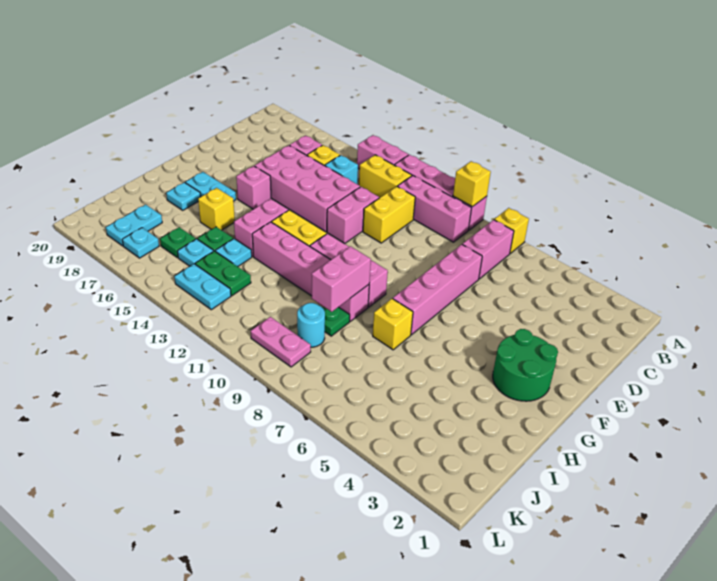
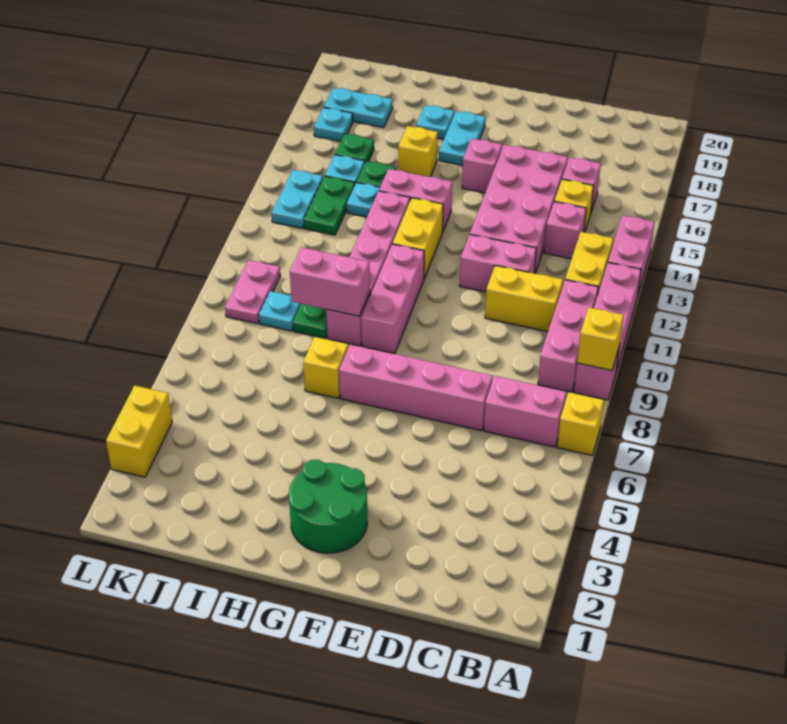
cyan 1x1 brick [325,155,358,184] -> pink 1x1 brick [544,202,586,259]
cyan 1x1 round brick [297,303,325,347] -> cyan 1x1 plate [259,291,301,331]
none -> yellow 1x2 brick [106,386,172,477]

